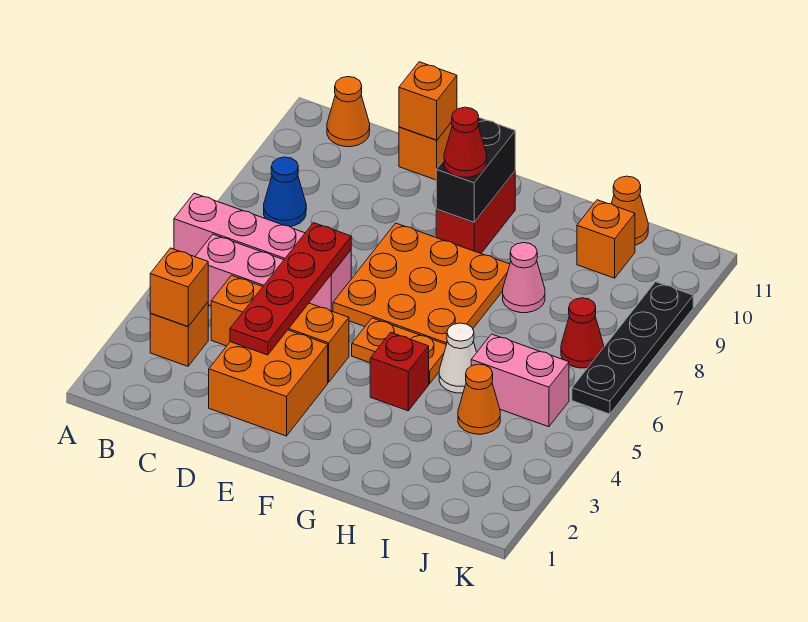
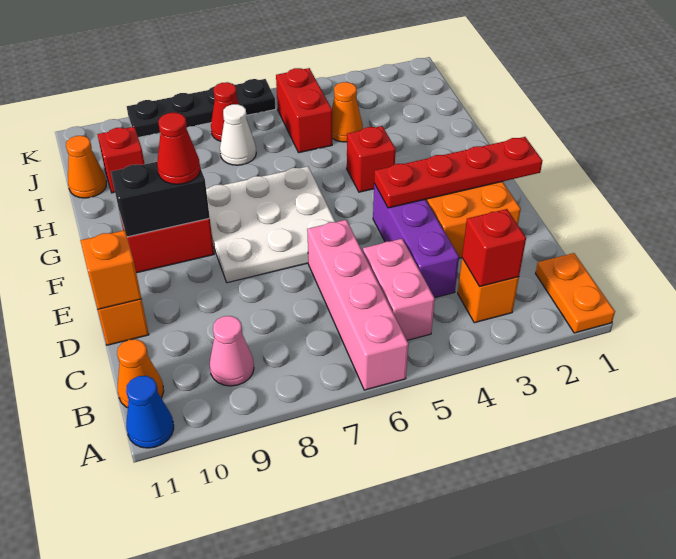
orange 1x1 brick [150,248,208,327] -> red 1x1 brick [462,209,526,287]
blue 1x1 cone [264,157,306,227] -> blue 1x1 cone moved to [126,376,174,448]
orange 1x3 brick [211,276,349,382] -> purple 1x3 brick [373,184,459,298]
red 1x4 plate [230,223,351,355] -> red 1x4 plate moved to [374,137,542,208]
orange 3x3 plate [333,223,510,344] -> white 3x3 plate [206,166,335,283]
orange 1x2 plate [352,318,446,384] -> orange 1x2 plate moved to [536,253,615,333]
white 1x1 cone [439,323,477,393] -> white 1x1 cone moved to [220,104,256,165]
pink 1x1 cone [503,243,545,313] -> pink 1x1 cone moved to [210,316,254,386]
pink 1x2 brick [471,334,569,427] -> red 1x2 brick [276,68,332,153]
orange 1x1 brick [577,200,635,278] -> red 1x1 brick [97,127,144,193]

